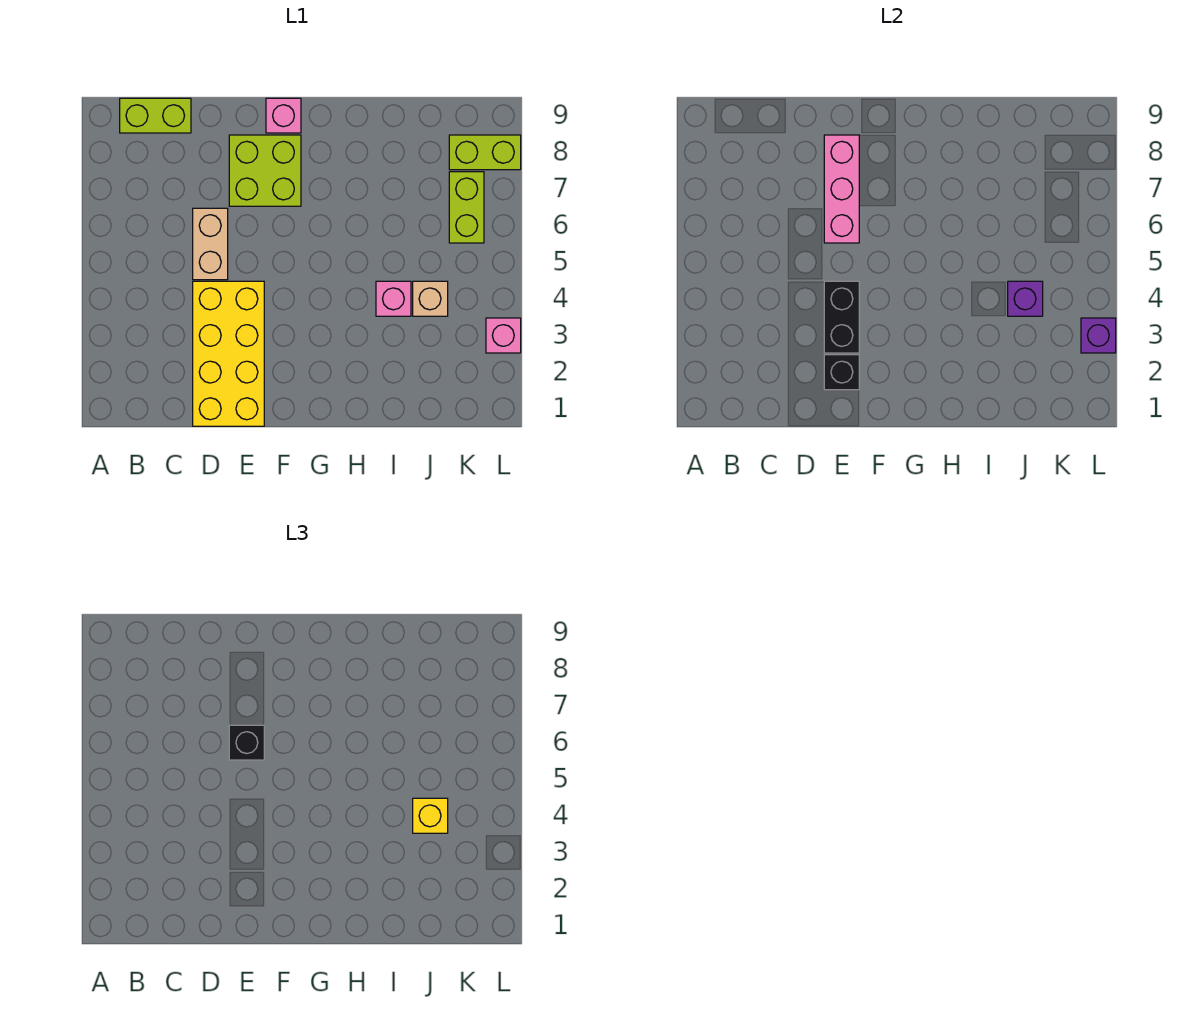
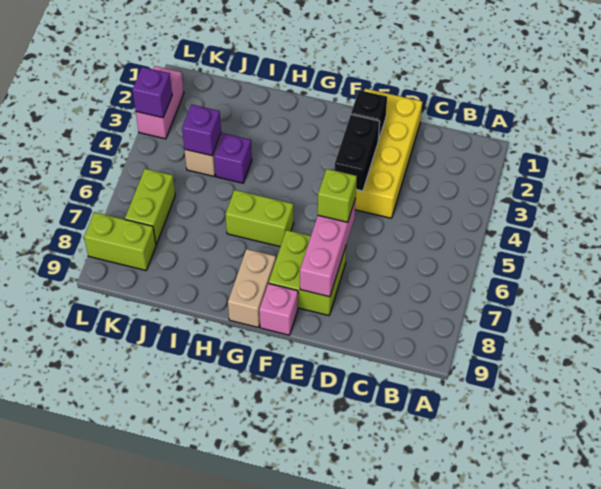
lime 1x2 brick [120,98,191,133] -> lime 1x2 brick moved to [225,190,294,247]
tan 1x2 brick [193,208,228,280] -> tan 1x2 brick moved to [228,249,276,328]
black 1x1 brick [229,725,264,760] -> lime 1x1 brick [318,169,357,222]
pink 1x1 brick [376,281,411,316] -> purple 1x1 brick [214,133,252,183]
yellow 1x1 brick [413,798,448,833] -> none
pink 1x1 brick [486,318,521,353] -> pink 1x2 brick [136,66,184,139]

